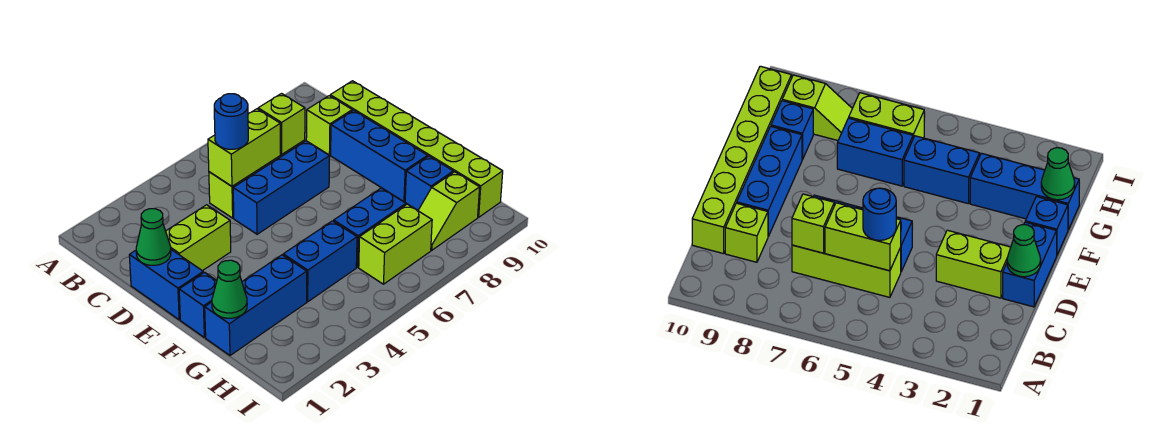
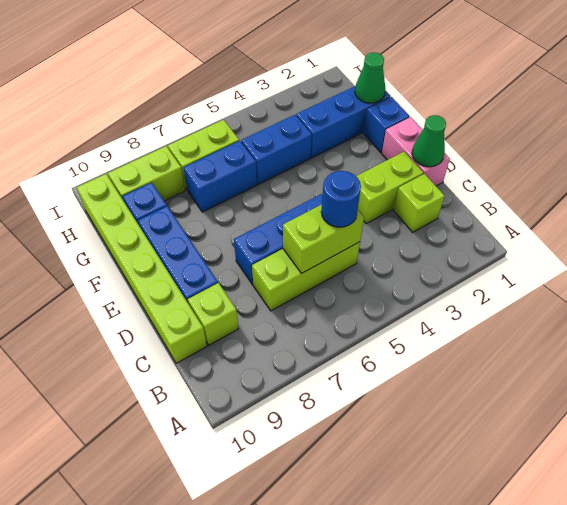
lime 1x1 brick [258,94,305,154] -> lime 1x1 brick moved to [394,174,444,232]
blue 1x2 brick [129,250,203,320] -> pink 1x2 brick [382,117,450,186]
lime 1x2 slope [418,172,480,250] -> lime 1x2 brick [108,146,185,201]

